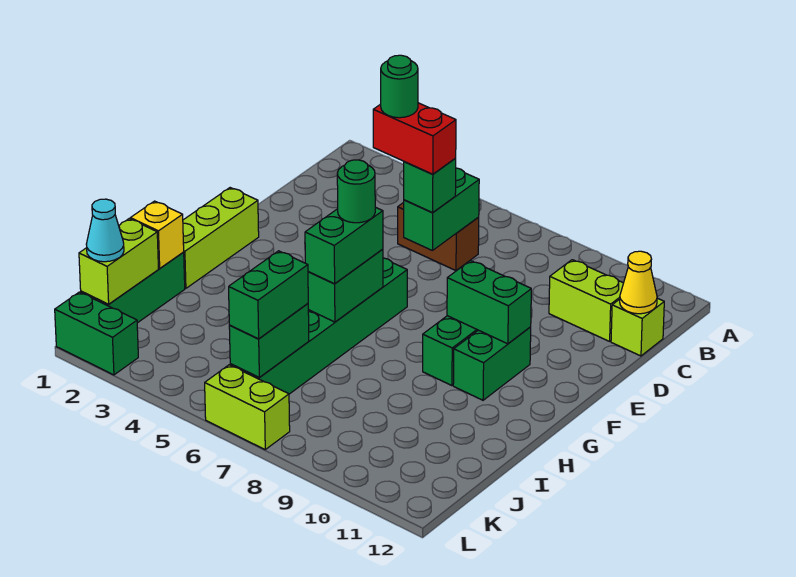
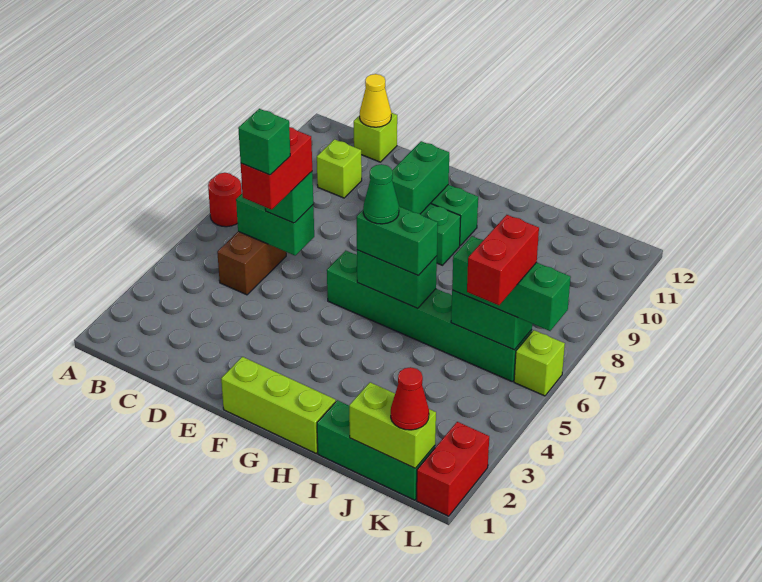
none -> red 1x1 round brick [208,173,242,227]
lime 1x2 brick [549,260,623,341] -> lime 1x1 brick [317,139,362,198]
green 1x1 round brick [381,55,418,118] -> green 1x1 brick [238,109,290,175]
green 1x1 round brick [337,160,375,223] -> green 1x1 cone [363,164,399,224]
yellow 1x1 brick [130,201,184,268] -> none
green 1x2 brick [229,251,308,339] -> green 1x3 brick [452,236,571,331]
cyan 1x1 cone [86,199,124,262] -> red 1x1 cone [391,367,429,430]
none -> red 1x2 brick [467,215,539,305]
green 1x2 brick [55,292,138,375] -> red 1x2 brick [417,422,489,516]
lime 1x2 brick [205,365,290,449] -> lime 1x1 brick [514,330,565,396]

